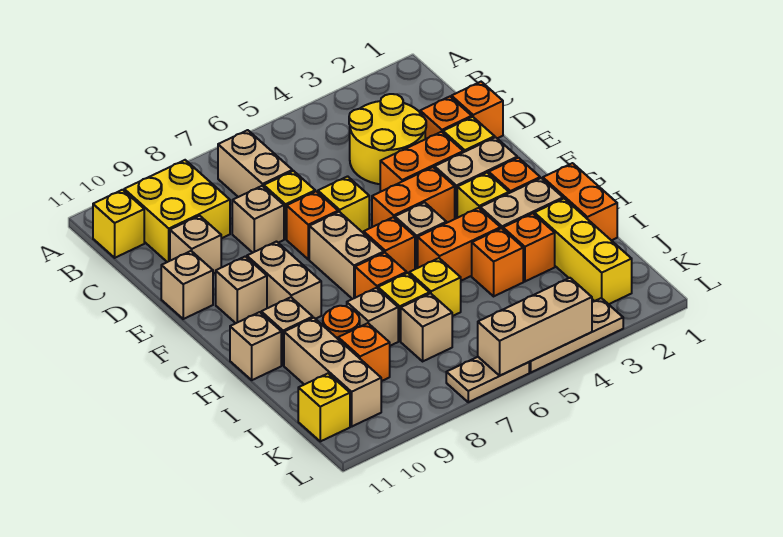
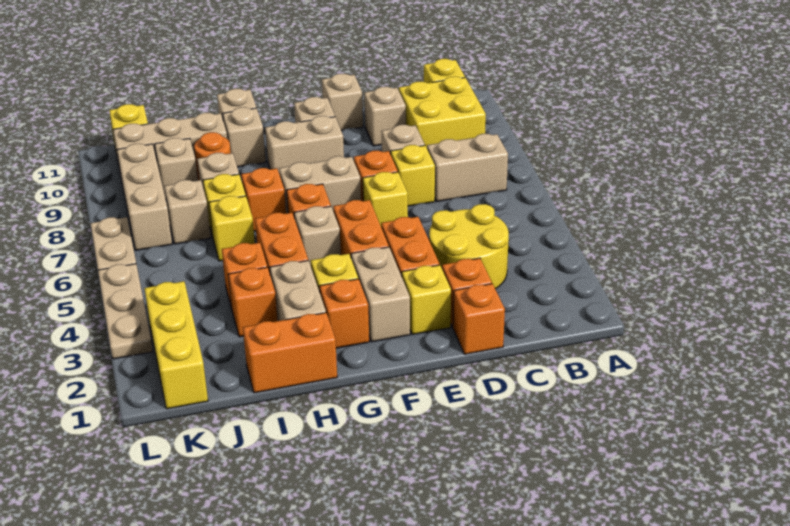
yellow 1x3 brick [534,199,632,304] -> yellow 1x3 brick turned to [144,281,208,409]
orange 1x1 brick [338,323,390,381] -> tan 1x1 brick [155,138,198,199]
tan 1x3 brick [478,278,592,376] -> tan 1x3 brick moved to [117,144,172,250]

